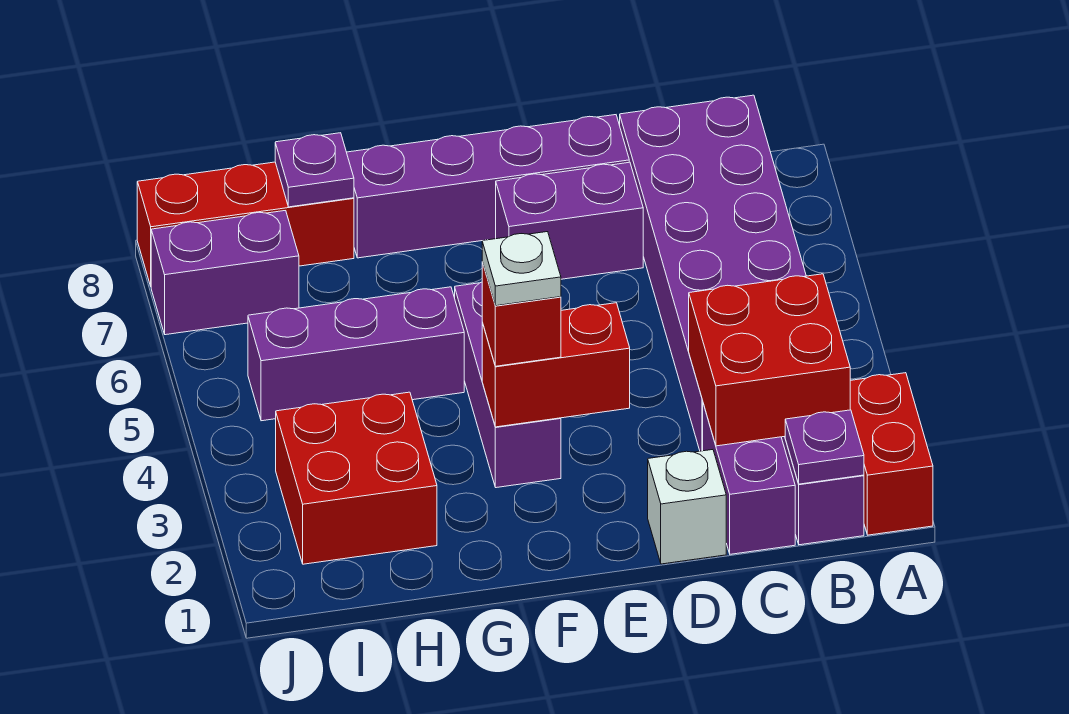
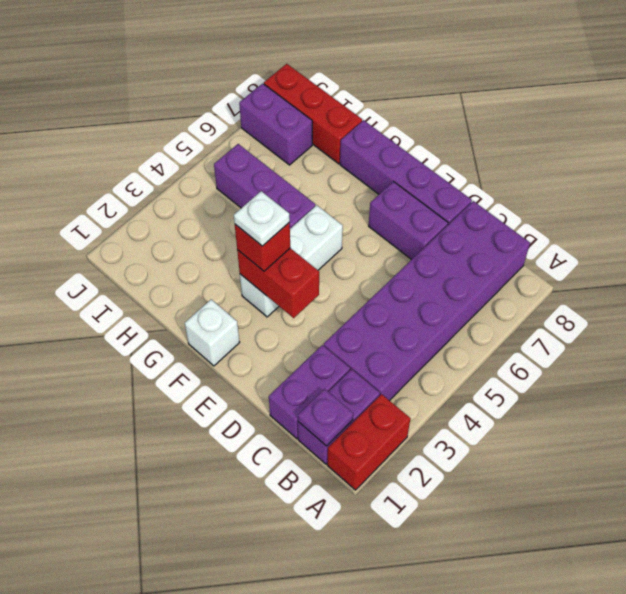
red 2x2 brick [689,274,850,446] -> none
white 1x1 brick [648,450,726,564] -> white 1x1 brick moved to [185,300,240,366]
purple 1x3 brick [455,282,561,488] -> white 1x3 brick [240,205,343,317]
red 2x2 brick [276,392,437,564] -> none
purple 1x1 plate [275,133,354,207] -> none

